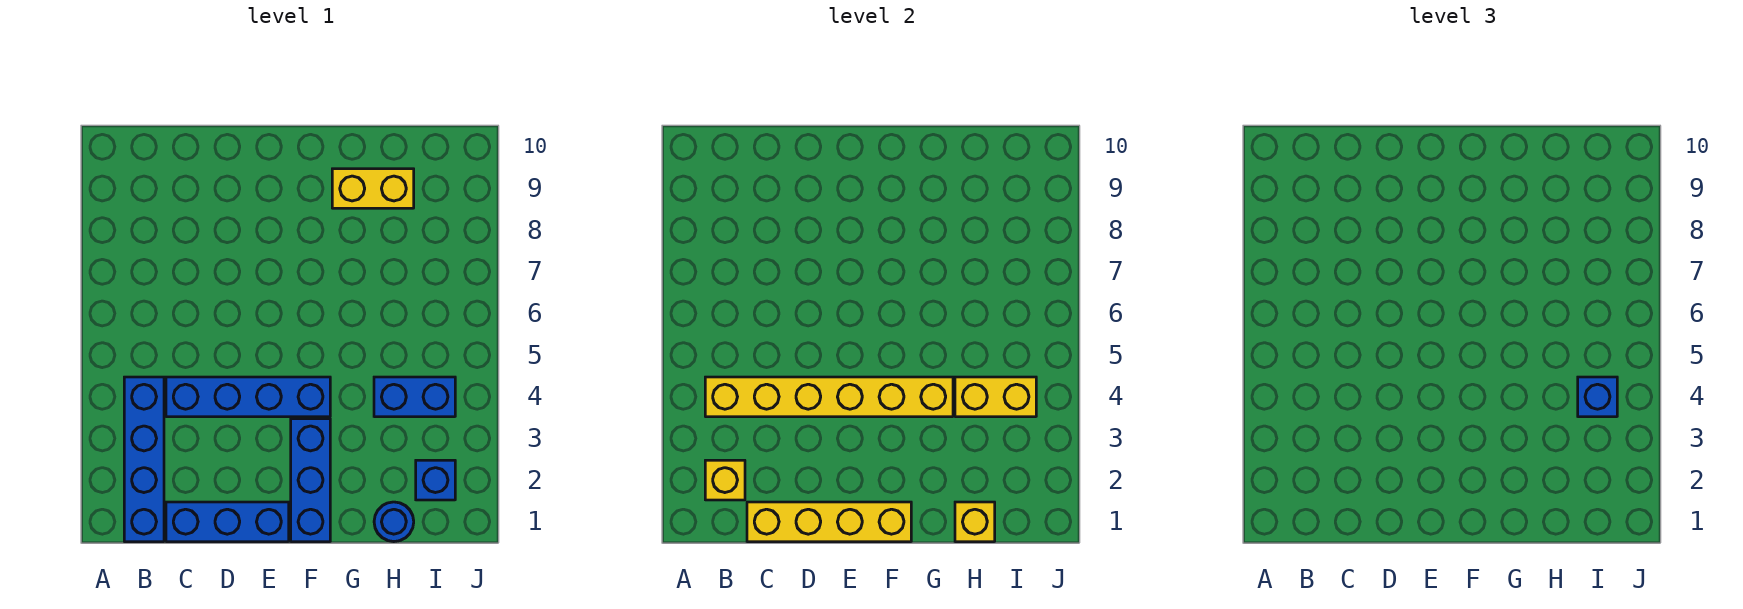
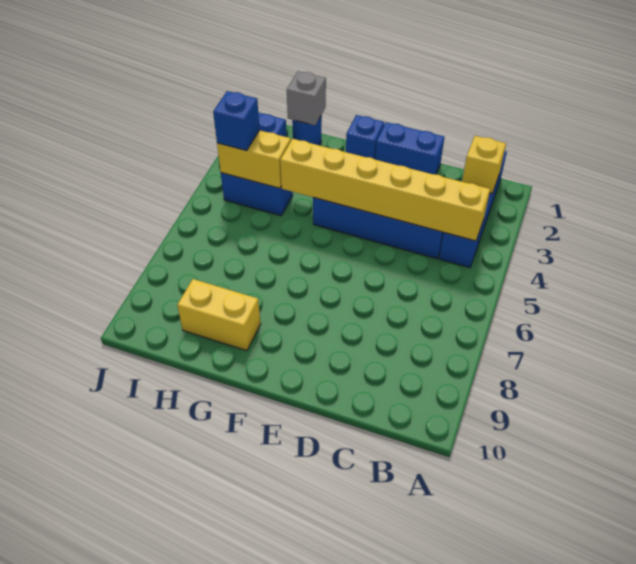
blue 1x3 brick [166,502,289,542] -> blue 1x2 brick [375,122,444,174]
yellow 1x4 brick [747,502,911,542] -> none
blue 1x3 brick [291,419,330,542] -> blue 1x1 brick [346,115,384,159]
yellow 1x1 brick [955,502,995,542] -> grey 1x1 brick [287,71,326,125]

